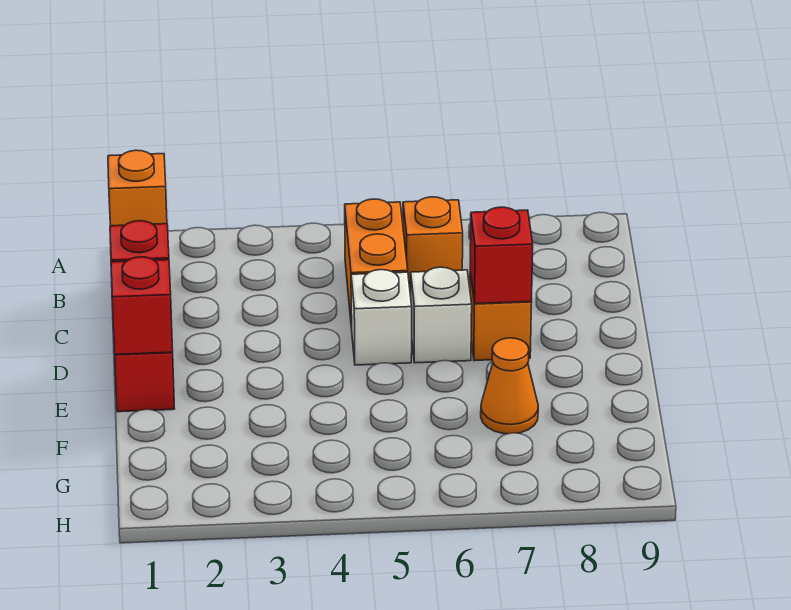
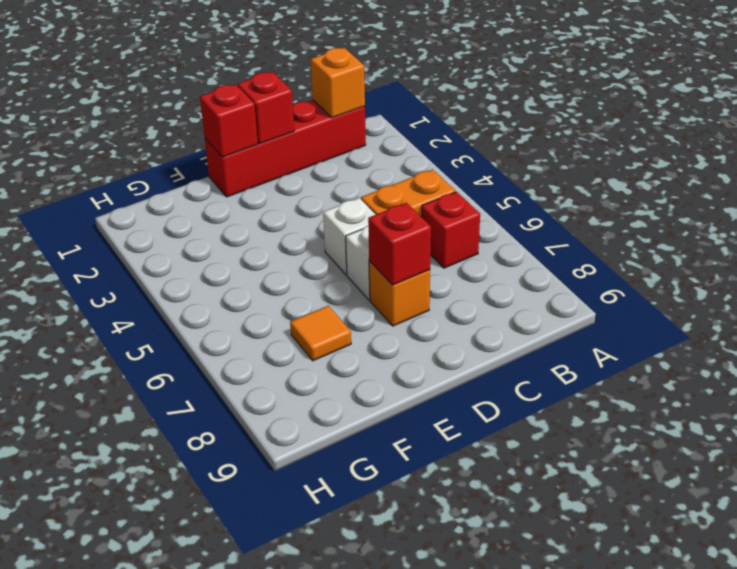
orange 1x1 brick [403,197,463,291] -> red 1x1 brick [421,192,480,268]
orange 1x1 cone [481,338,538,434] -> orange 1x1 tile [290,306,351,361]

